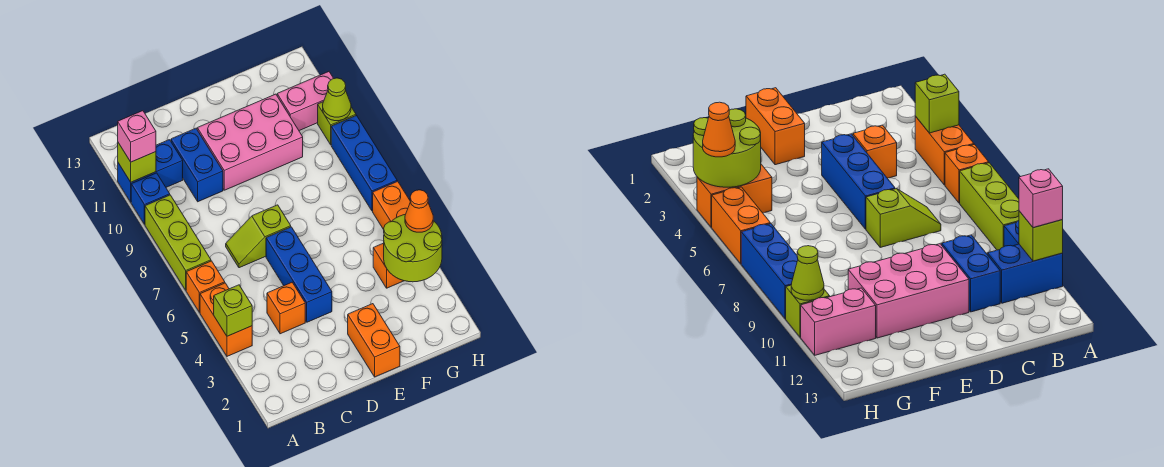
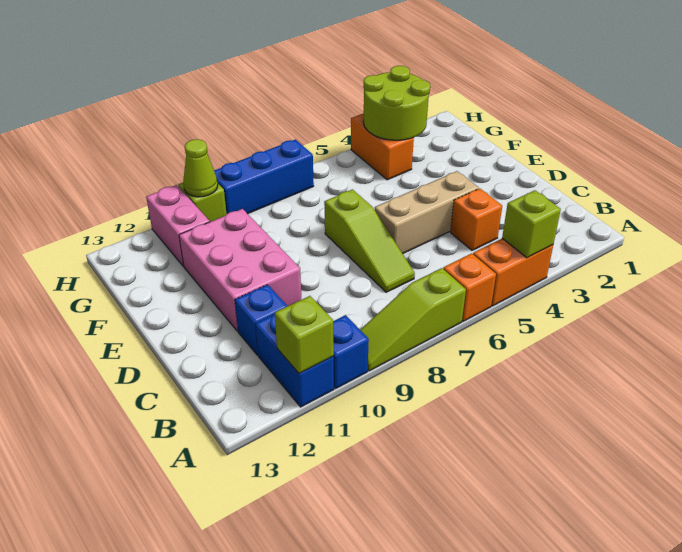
lime 1x3 brick [145,195,211,290] -> lime 1x3 slope [360,268,466,371]
pink 1x1 brick [118,111,156,162] -> none
lime 1x2 slope [226,205,291,268] -> lime 1x3 slope [324,189,415,292]
blue 1x2 brick [171,128,223,202] -> blue 1x1 brick [235,285,287,355]
blue 1x3 brick [266,227,332,322] -> tan 1x3 brick [375,171,479,254]
orange 1x2 brick [348,304,400,377] -> none
orange 1x1 cone [405,190,433,232] -> none
orange 1x2 brick [373,181,410,229] -> none

